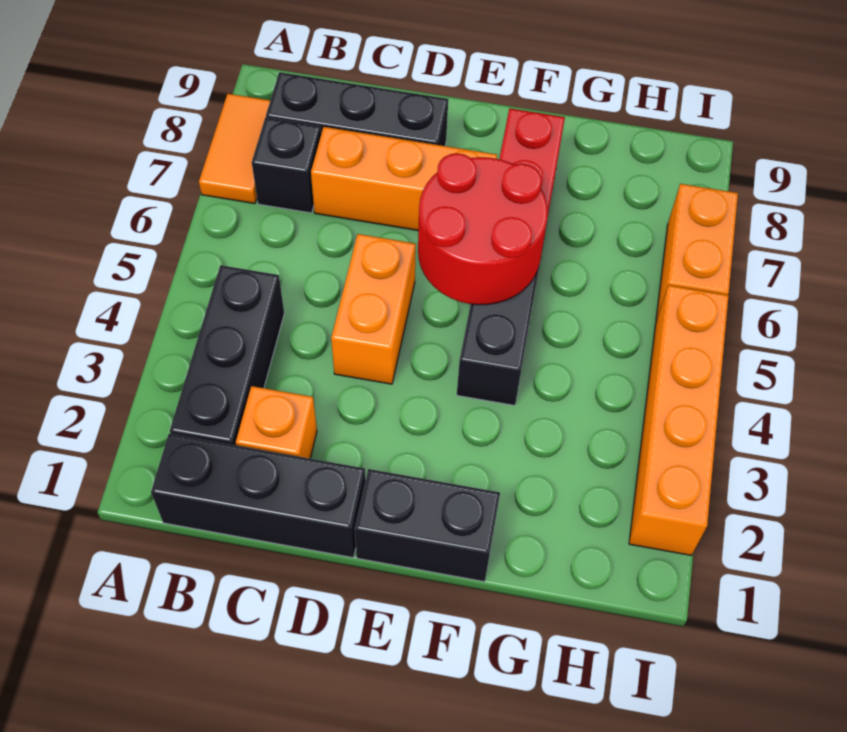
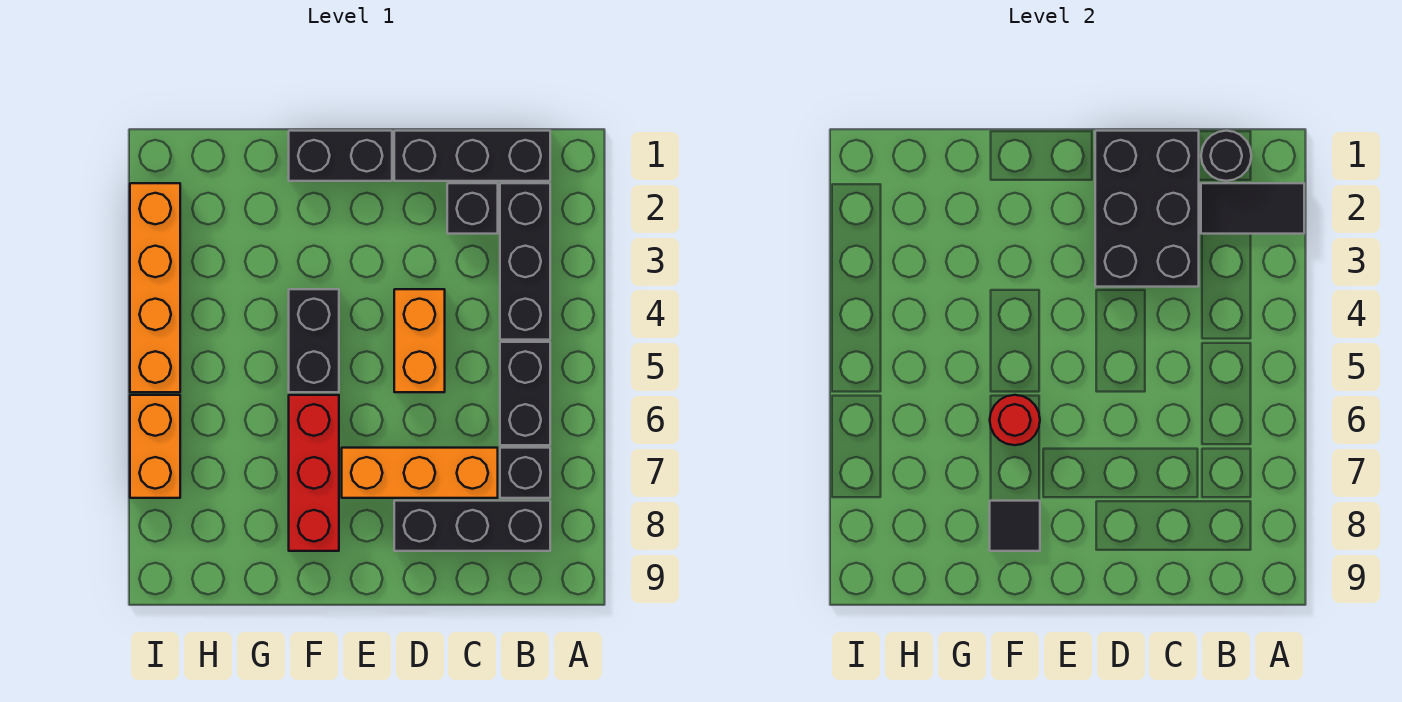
none -> black 1x2 tile [1201,183,1304,234]
orange 1x2 tile [199,94,270,204] -> none
none -> black 1x1 round brick [1201,131,1251,181]
none -> black 1x2 brick [500,342,550,445]
none -> black 2x3 brick [1095,131,1199,287]
orange 1x1 brick [236,386,317,459] -> black 1x1 brick [447,183,498,234]
red 2x2 round brick [418,153,548,305] -> red 1x1 round brick [990,395,1040,445]
none -> black 1x1 tile [990,501,1040,551]

